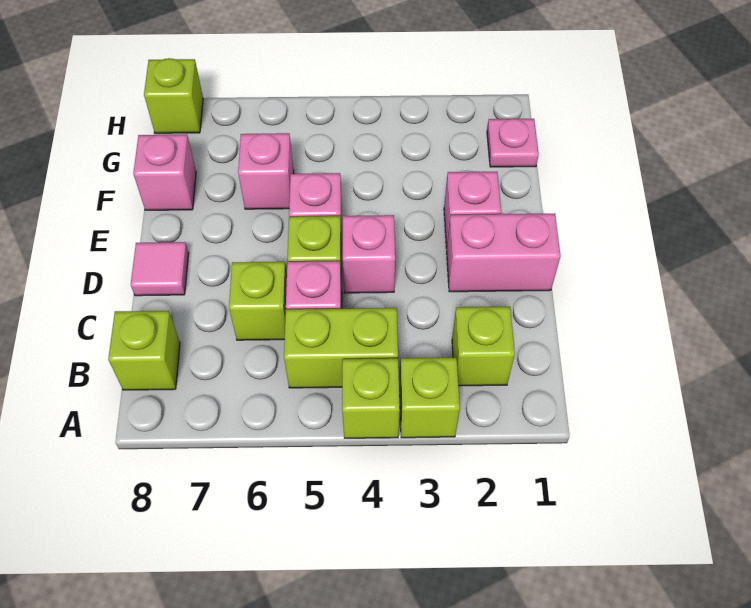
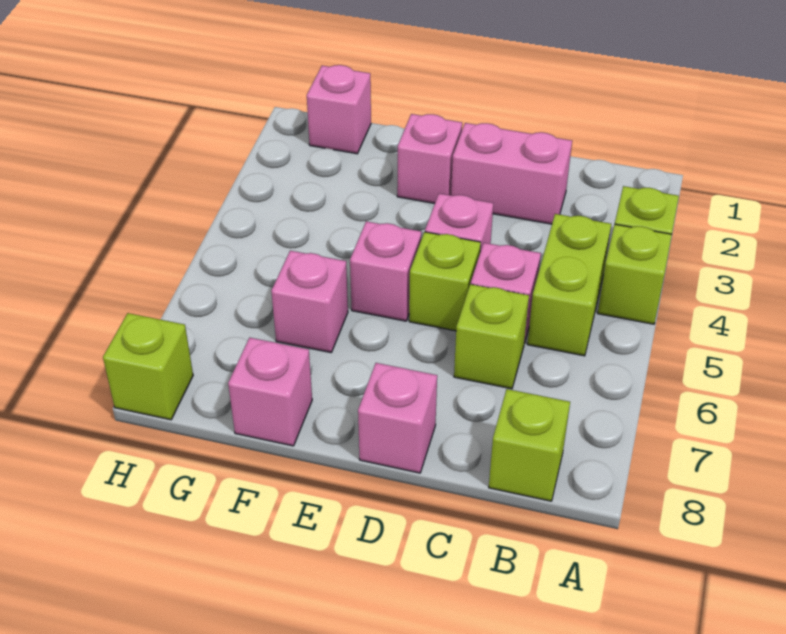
lime 1x1 brick [452,307,515,386] -> none
pink 1x2 brick [447,214,561,292] -> pink 1x2 brick turned to [451,123,572,224]
pink 1x1 tile [131,242,189,296] -> pink 1x1 brick [358,363,437,473]
pink 1x1 plate [487,119,539,167] -> pink 1x1 brick [307,65,371,154]

